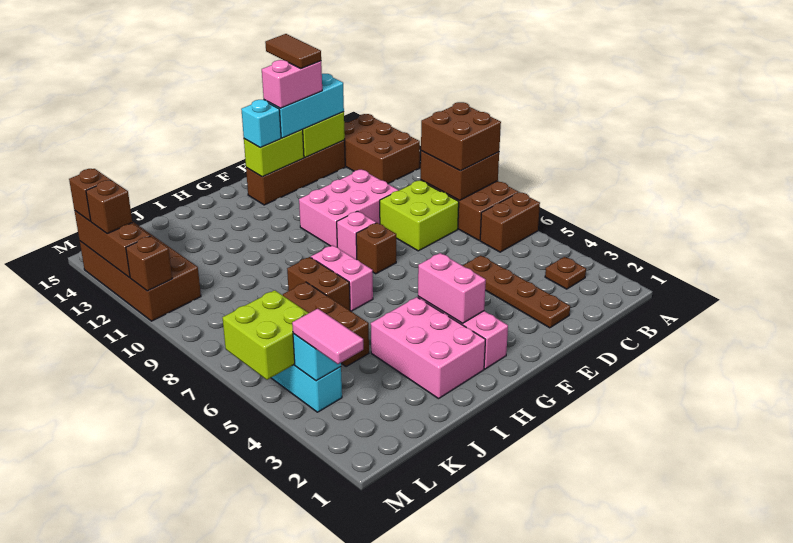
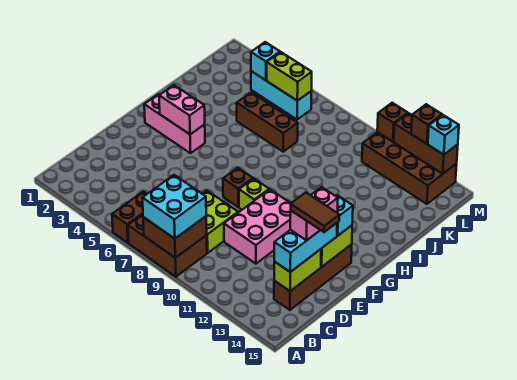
brown 2x2 brick [421,102,501,171] -> cyan 2x2 brick [142,175,206,239]
brown 2x3 brick [344,114,420,183] -> none
brown 1x1 plate [545,257,586,289] -> none
brown 1x4 plate [463,256,570,328] -> none
pink 1x1 brick [337,211,376,260] -> lime 1x1 brick [239,179,269,210]
pink 2x3 brick [371,297,485,399] -> none
pink 1x2 brick [311,245,373,311] -> none
brown 1x2 brick [287,257,350,310] -> none
pink 1x2 tile [292,309,363,364] -> none
lime 2x2 brick [222,290,308,380] -> lime 1x2 brick [267,52,312,101]
brown 1x1 brick [69,169,110,221] -> cyan 1x1 brick [428,115,459,155]

